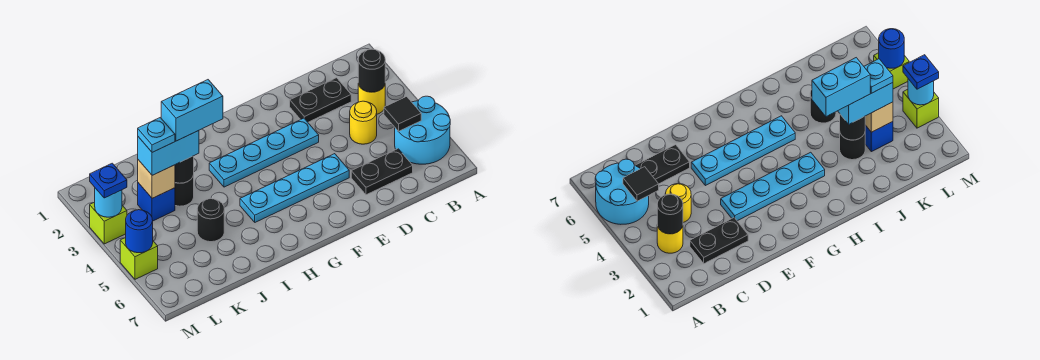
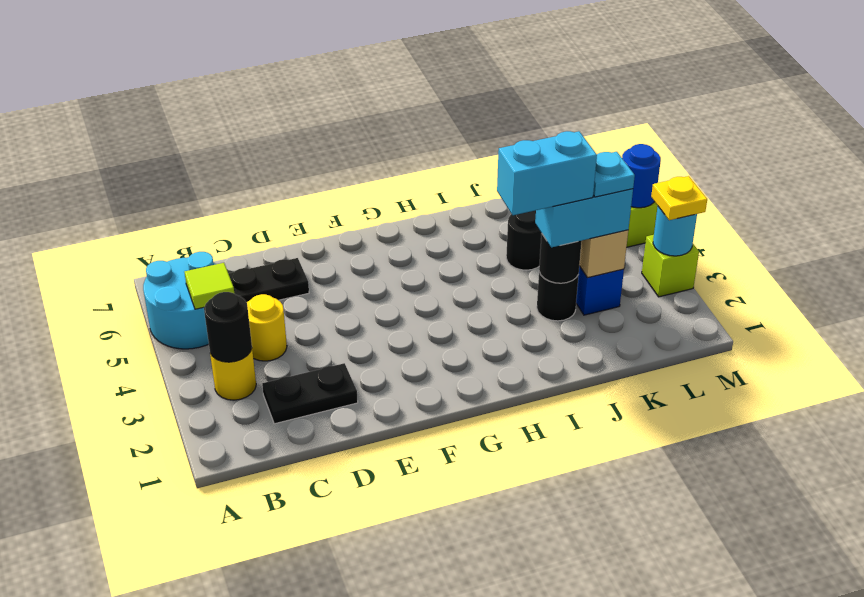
black 1x1 tile [384,97,421,131] -> lime 1x1 tile [185,263,234,309]
cyan 1x4 plate [209,118,319,187] -> none
cyan 1x4 plate [240,154,349,222] -> none
blue 1x1 plate [90,163,127,198] -> yellow 1x1 plate [651,176,707,220]

